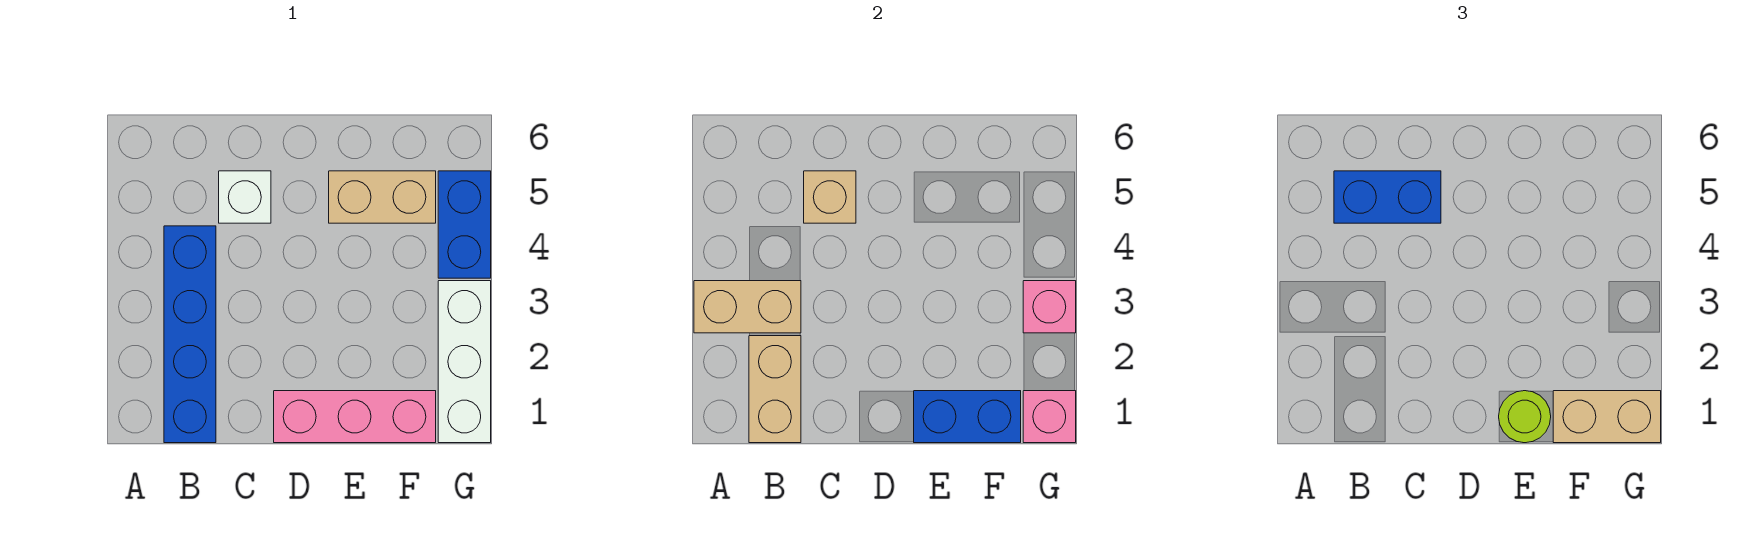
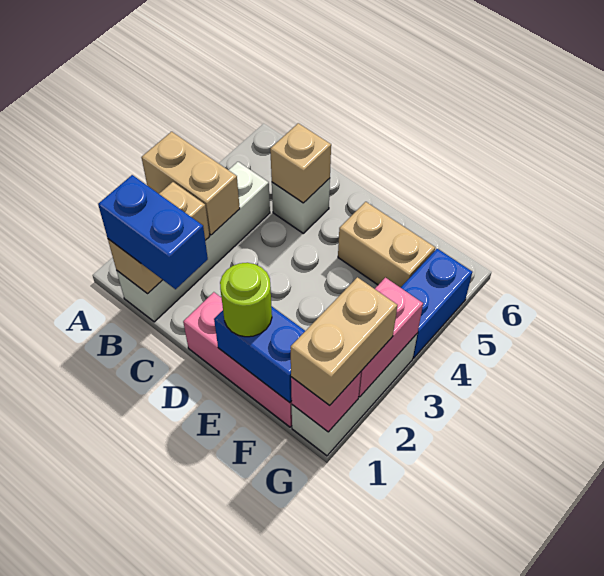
blue 1x4 brick [164,226,216,443] -> white 1x4 brick [117,162,270,322]
blue 1x2 brick [1334,171,1441,223] -> blue 1x2 brick moved to [98,175,208,289]
tan 1x2 brick [1553,391,1661,443] -> tan 1x2 brick turned to [291,277,397,406]
pink 1x1 brick [1023,281,1076,333] -> pink 1x2 brick [359,278,423,397]

